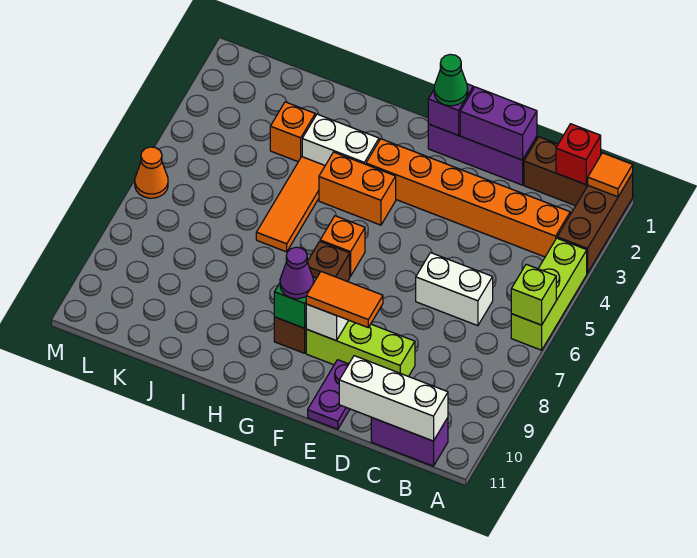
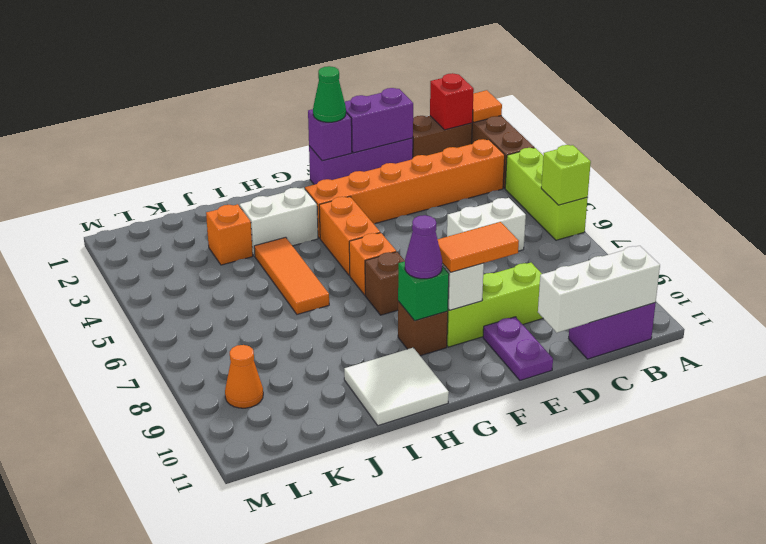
orange 1x2 brick [319,152,396,225] -> orange 1x2 brick turned to [319,197,380,276]
none -> white 2x2 tile [344,348,449,426]
orange 1x1 cone [135,147,168,198] -> orange 1x1 cone moved to [225,345,263,408]

